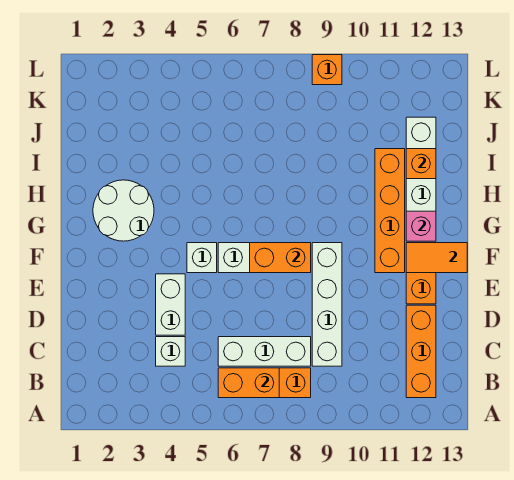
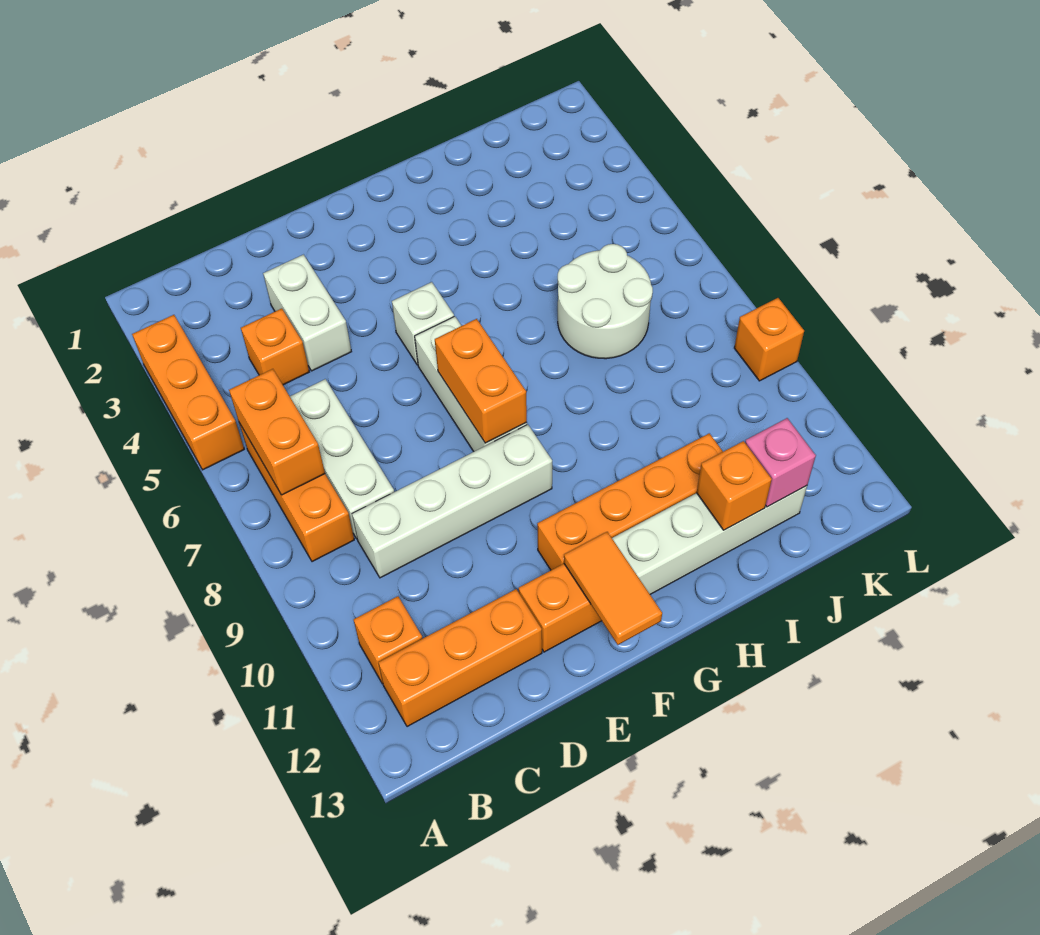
none -> orange 1x3 brick [132,315,244,470]
none -> orange 1x1 brick [354,596,423,684]
white 1x1 brick [156,337,185,366] -> orange 1x1 brick [241,309,309,385]
white 1x2 brick [156,274,185,335] -> white 1x2 brick turned to [263,255,351,371]
white 2x2 round brick [93,180,154,241] -> white 2x2 round brick moved to [558,244,653,359]
pink 1x1 brick [406,211,436,241] -> pink 1x1 brick moved to [745,418,816,507]

